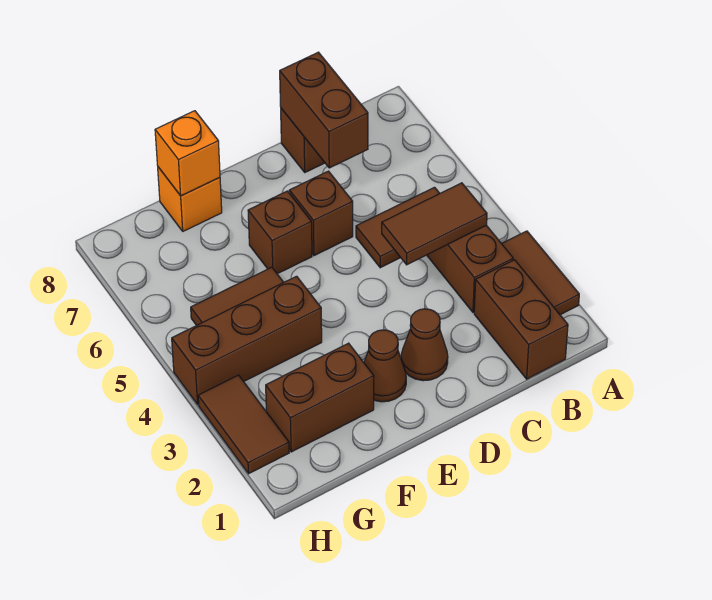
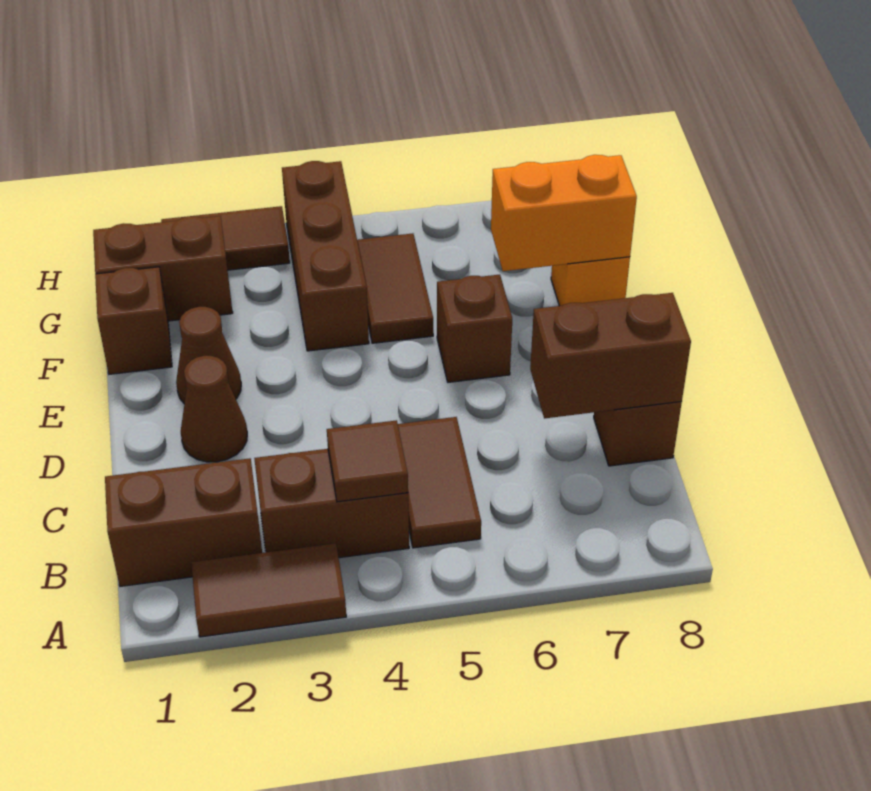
brown 1x2 tile [382,183,487,265] -> brown 1x1 tile [327,420,408,502]
brown 1x1 brick [289,171,353,256] -> brown 1x1 brick moved to [95,267,172,374]
brown 1x2 brick [266,343,374,452] -> brown 1x2 brick turned to [93,216,233,321]
orange 1x1 brick [155,111,220,196] -> orange 1x2 brick [491,155,637,271]

